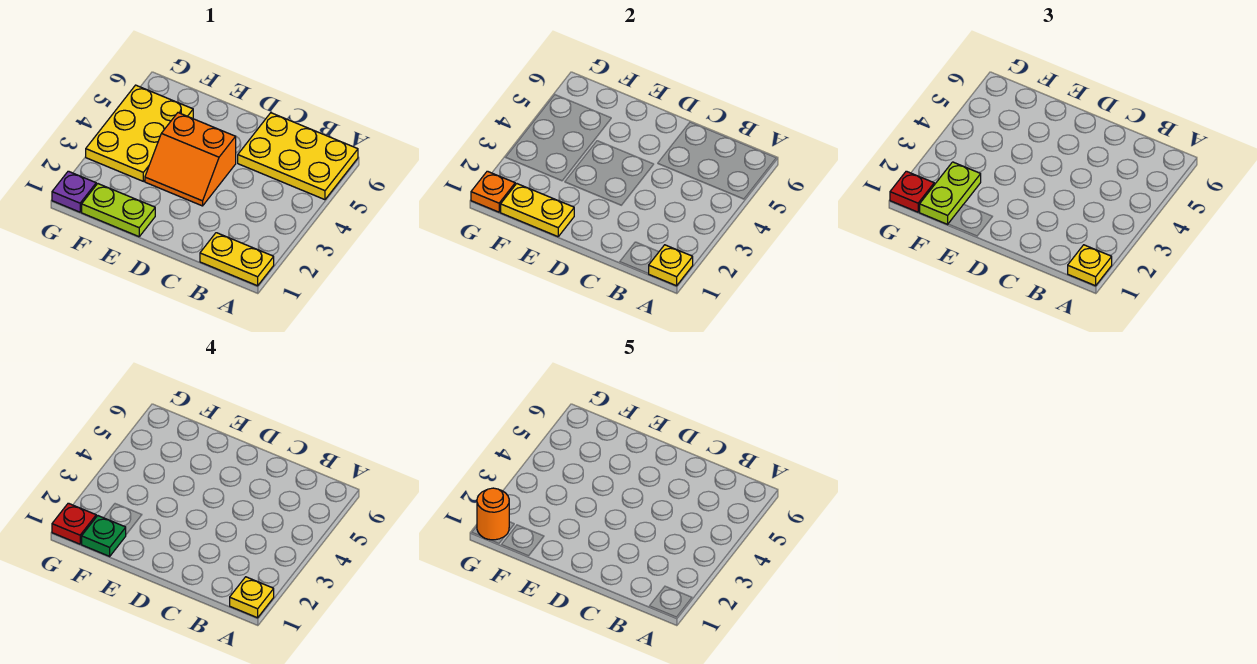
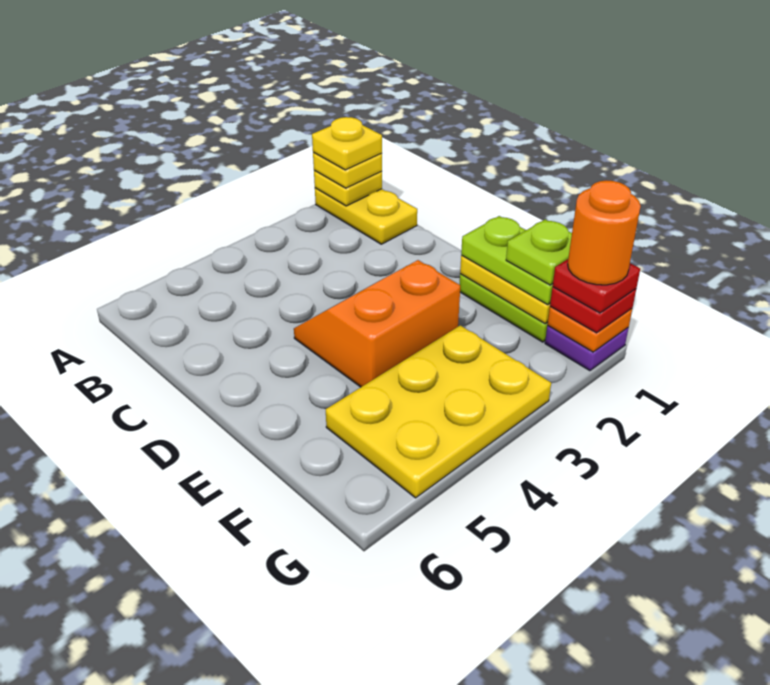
yellow 2x3 plate [238,113,358,200] -> none
orange 2x2 slope [145,113,236,206] -> orange 2x2 slope turned to [294,260,460,387]
lime 1x2 plate [920,162,981,224] -> lime 1x2 plate turned to [461,216,553,305]
green 1x1 plate [82,516,126,556] -> lime 1x1 plate [506,219,572,285]

